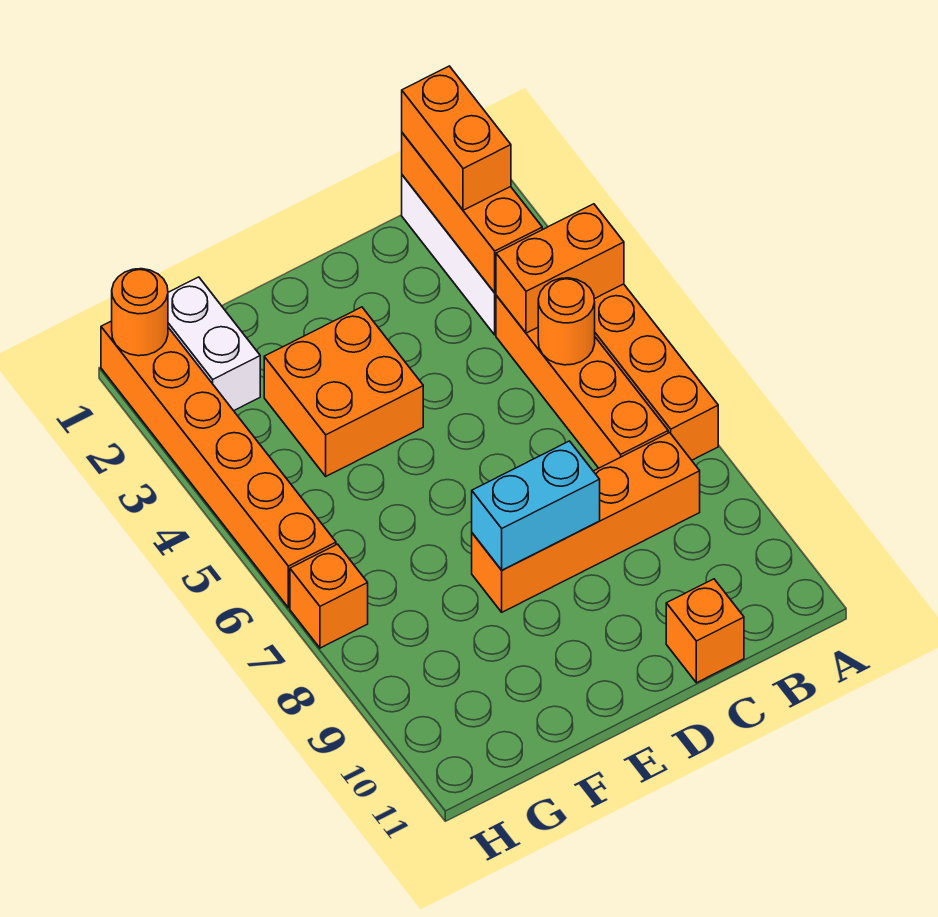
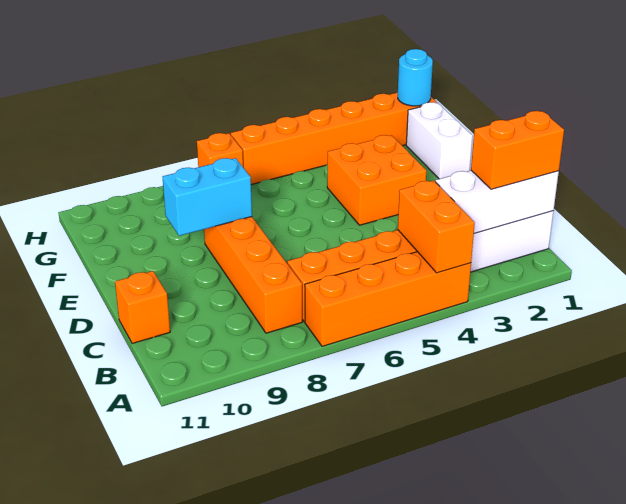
orange 1x3 brick [402,133,542,293] -> white 1x3 brick [435,171,559,233]
orange 1x1 round brick [538,278,595,365] -> none
cyan 1x2 brick [472,441,600,570] -> cyan 1x2 brick turned to [163,158,252,236]
white 1x2 brick [168,277,260,411] -> white 1x2 brick turned to [406,102,473,179]
orange 1x1 round brick [112,269,168,356] -> cyan 1x1 round brick [398,49,433,106]

